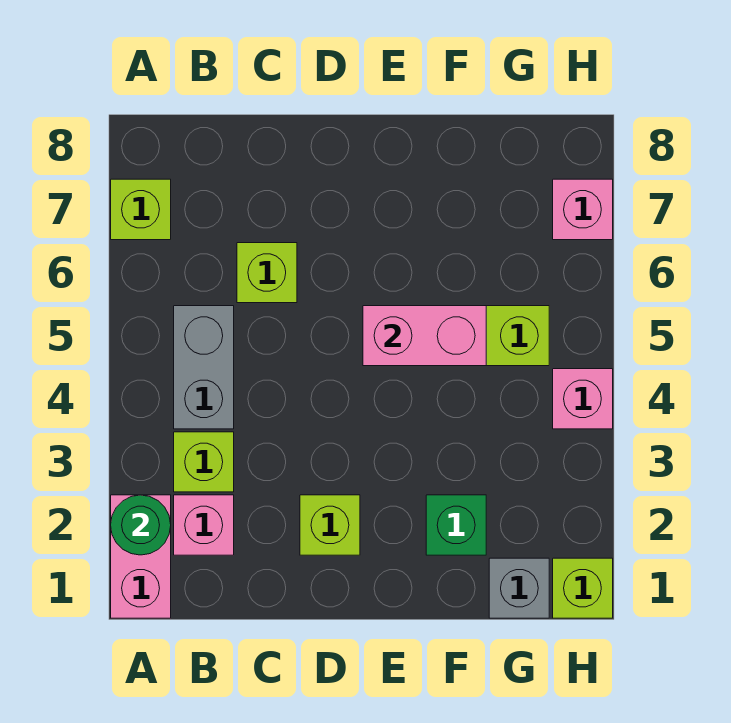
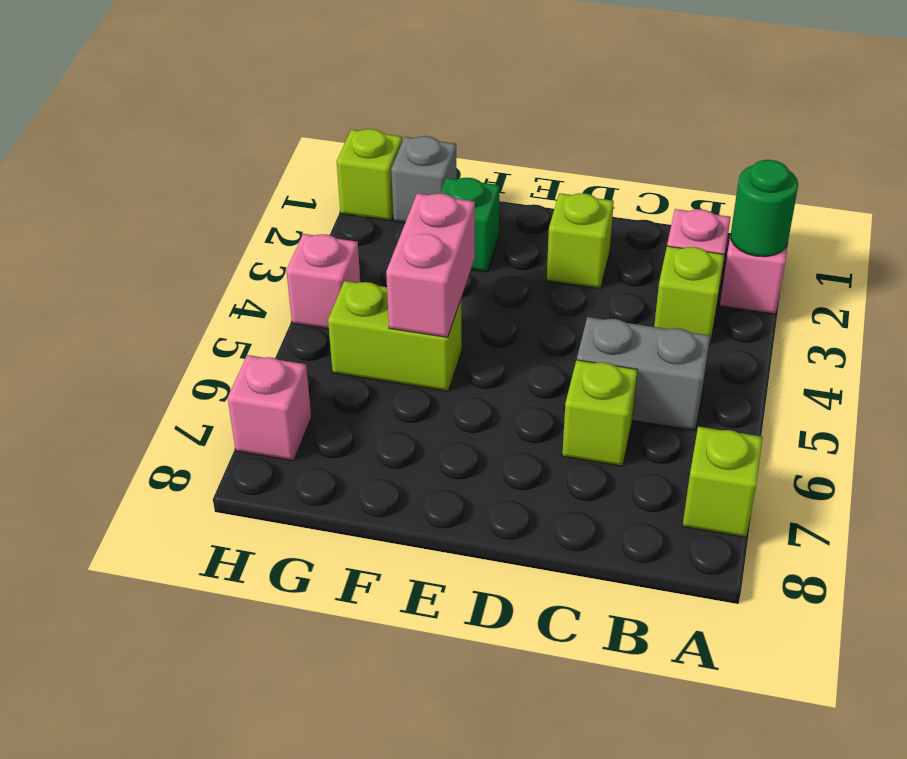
grey 1x2 brick [174,306,234,429] -> grey 1x2 brick turned to [577,317,710,430]
pink 1x2 brick [363,306,486,366] -> pink 1x2 brick turned to [386,193,475,337]

